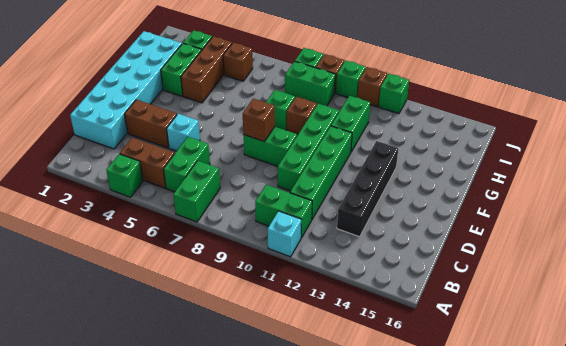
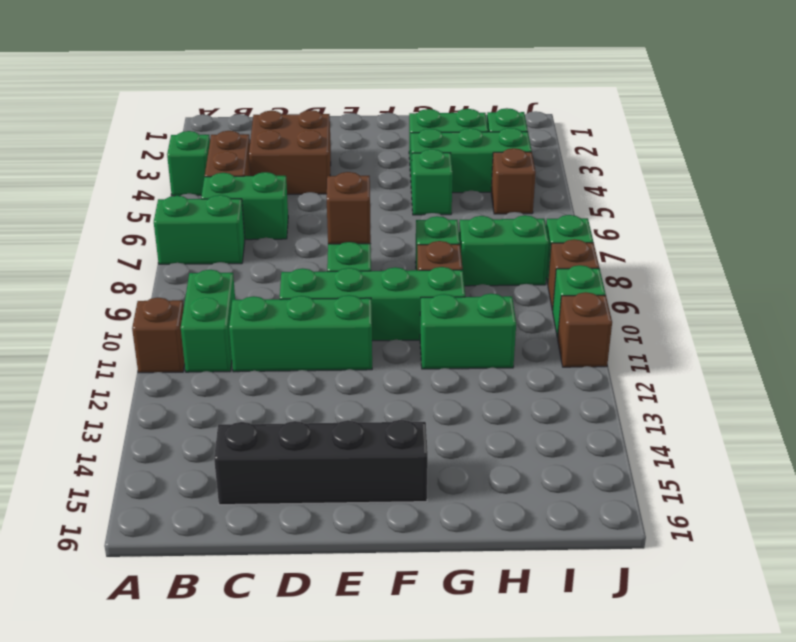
cyan 1x1 brick [268,211,301,257] -> brown 1x1 brick [132,297,185,373]
cyan 2x6 brick [70,31,182,149] -> none
green 1x4 brick [290,126,352,219] -> green 1x3 brick [229,295,372,372]
black 1x4 brick [337,141,398,237] -> black 1x4 brick moved to [214,420,428,505]
brown 1x2 brick [124,100,177,148] -> brown 2x2 brick [249,110,331,194]
cyan 1x1 brick [167,114,200,151] -> none
brown 1x3 brick [181,36,232,103] -> green 1x3 brick [410,128,532,193]
green 1x2 brick [285,61,336,106] -> green 1x2 brick turned to [459,215,549,286]
green 1x1 brick [379,74,409,114] -> green 1x1 brick moved to [412,149,453,215]

